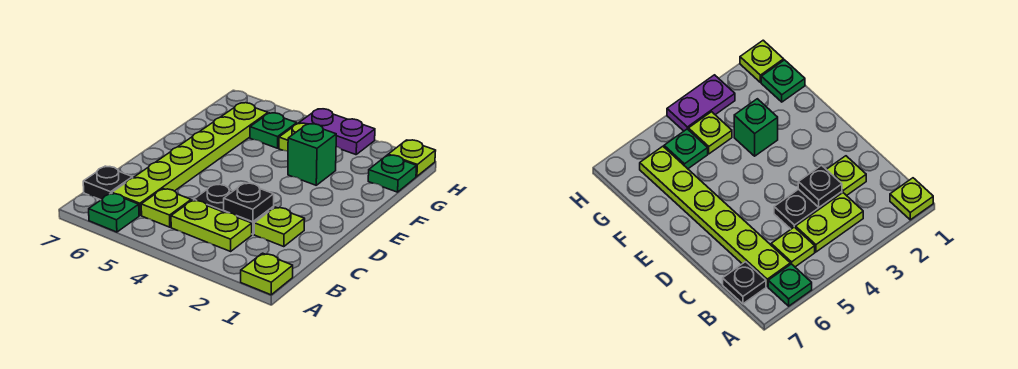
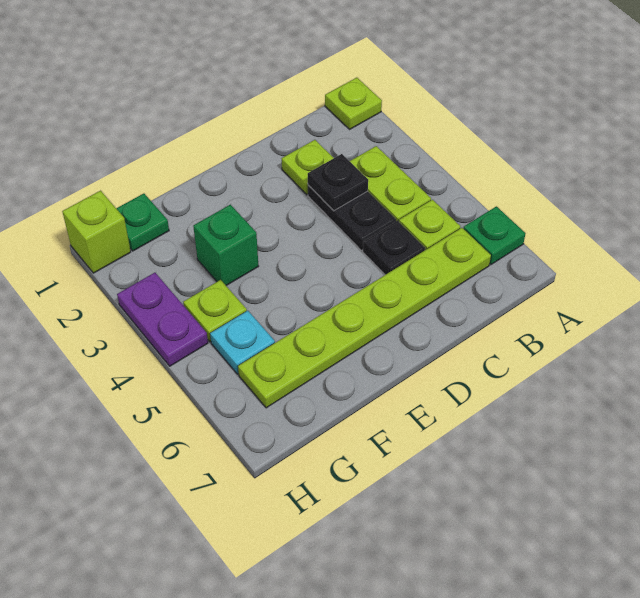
black 1x1 plate [83,166,133,200] -> black 1x1 plate moved to [363,221,425,275]
green 1x1 plate [250,113,297,148] -> cyan 1x1 plate [210,311,275,374]
lime 1x1 plate [388,140,436,176] -> lime 1x1 brick [62,191,131,273]

